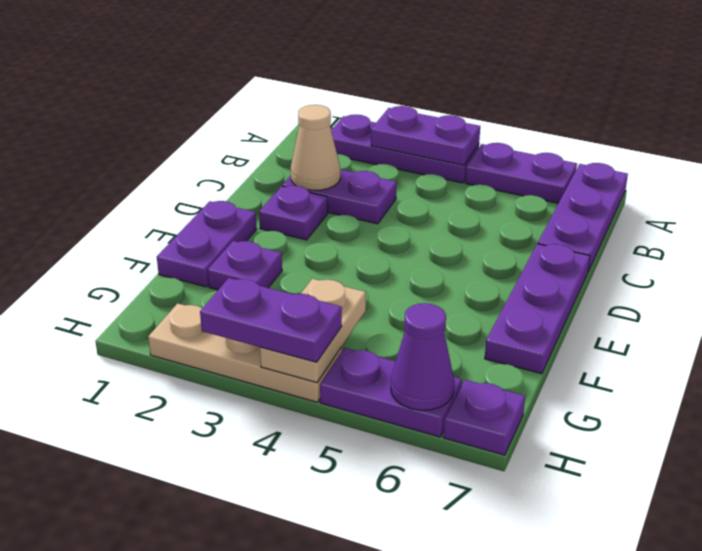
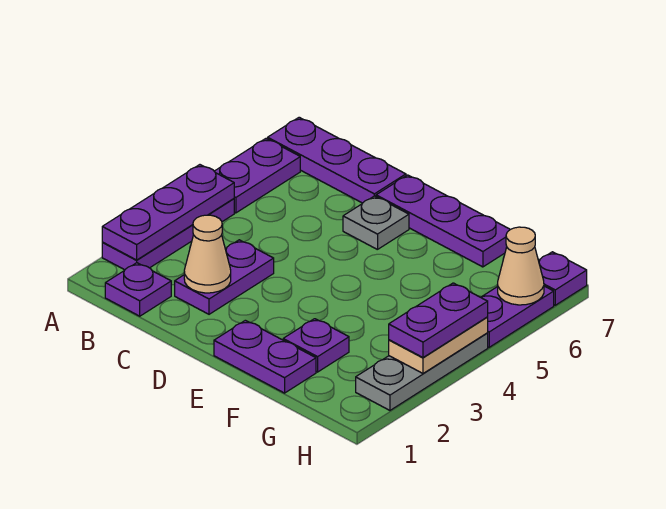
purple 1x2 plate [371,106,480,165] -> purple 1x3 plate [102,165,234,260]
purple 1x1 plate [259,186,328,240] -> purple 1x1 plate moved to [105,263,171,316]
none -> grey 1x1 plate [343,196,409,250]
tan 1x2 plate [260,279,366,383] -> tan 1x2 plate turned to [389,317,488,373]
tan 1x3 plate [148,303,342,402] -> grey 1x3 plate [356,333,488,410]
purple 1x1 cone [391,303,454,410] -> tan 1x1 cone [498,227,544,305]

